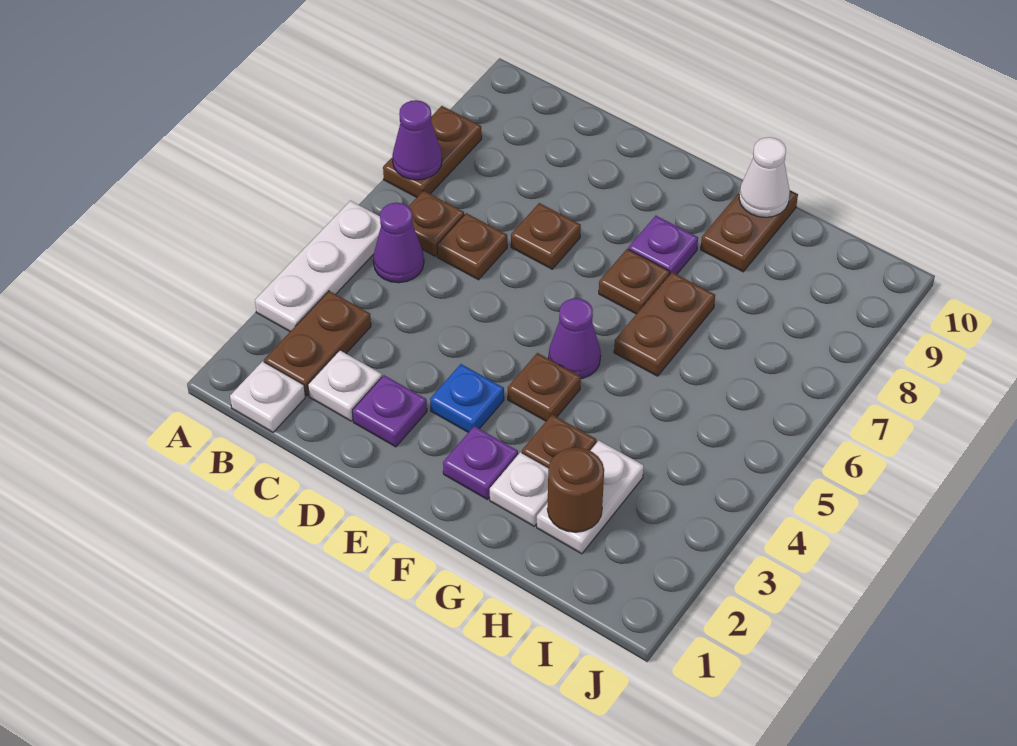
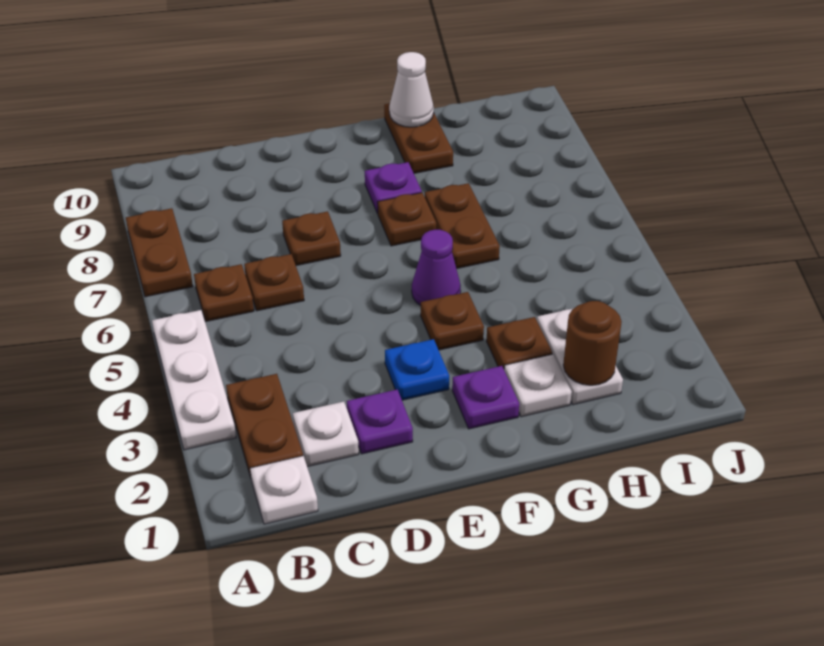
purple 1x1 cone [392,100,442,180] -> none
purple 1x1 cone [373,203,424,283] -> none

